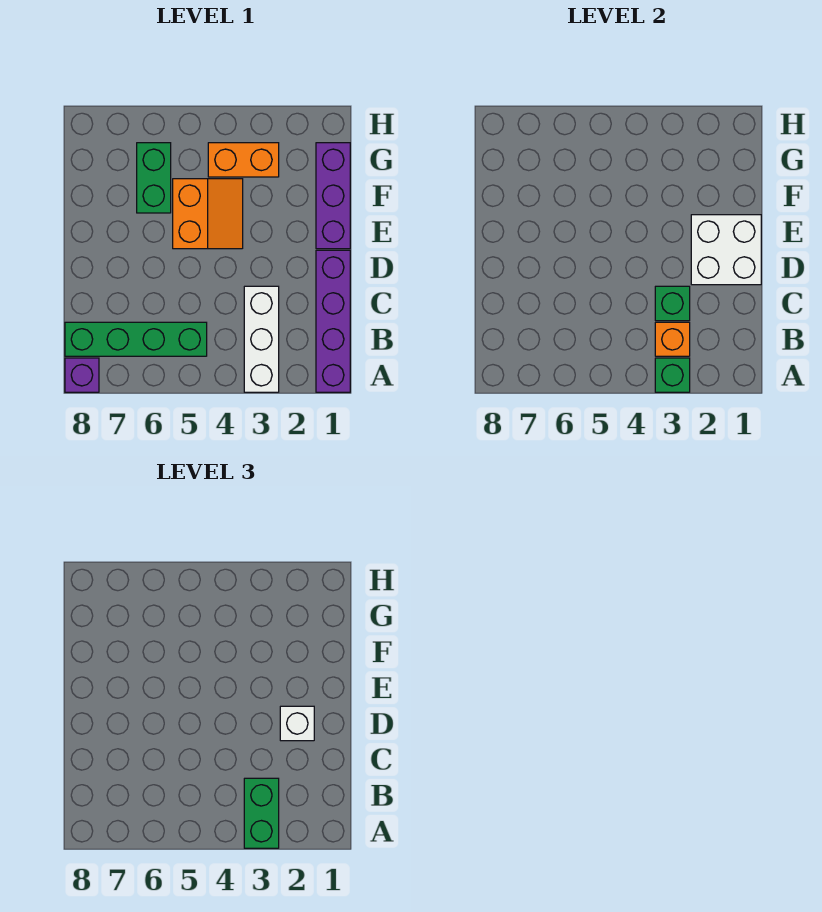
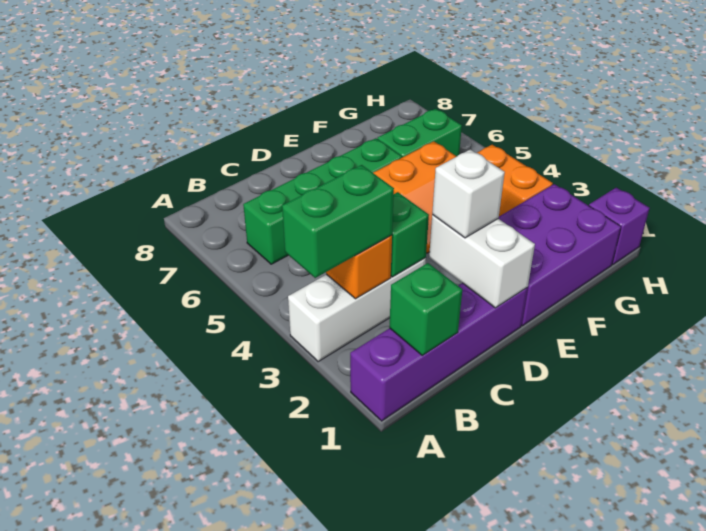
green 1x1 brick [655,358,690,392] -> green 1x1 brick moved to [389,263,462,356]
purple 1x1 brick [65,358,99,392] -> purple 1x1 brick moved to [589,188,650,265]
green 1x4 brick [65,322,207,356] -> green 1x4 brick turned to [243,138,402,264]
white 2x2 brick [691,215,761,285] -> white 1x2 brick [429,215,535,308]
purple 1x3 brick [316,143,350,249] -> purple 2x3 brick [498,184,621,326]

